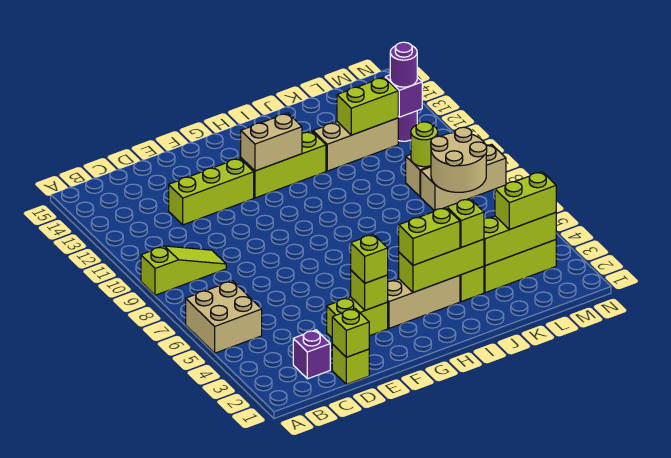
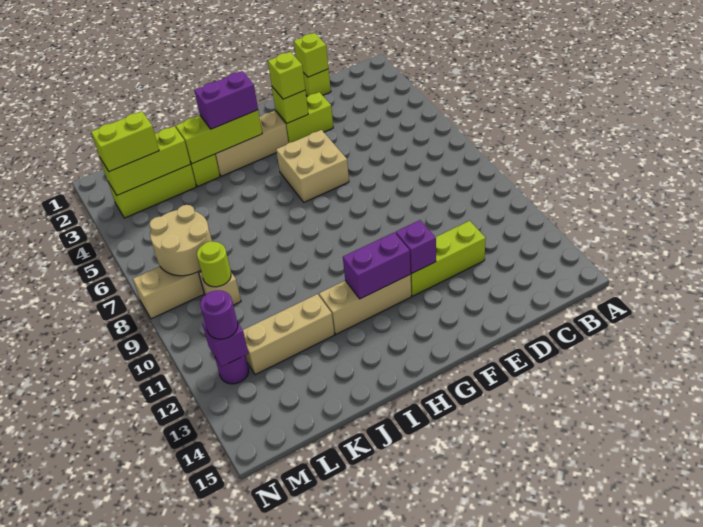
tan 2x2 brick [186,281,262,353] -> tan 2x2 brick moved to [276,130,349,202]
lime 1x3 slope [141,246,226,295] -> none
purple 1x1 brick [293,330,330,379] -> purple 1x1 brick moved to [396,220,436,273]
lime 1x3 brick [241,131,326,198] -> tan 1x3 brick [319,274,411,334]
tan 1x2 brick [241,113,302,171] -> purple 1x2 brick [343,232,411,299]
lime 1x2 brick [399,207,460,265] -> purple 1x2 brick [194,71,258,129]
lime 1x1 brick [447,198,484,247] -> none
lime 1x2 brick [337,77,398,135] -> none

